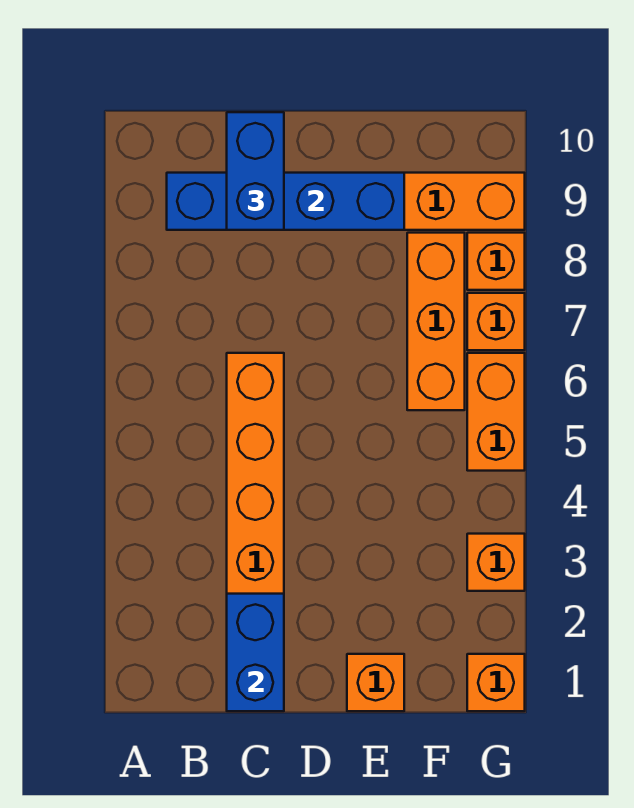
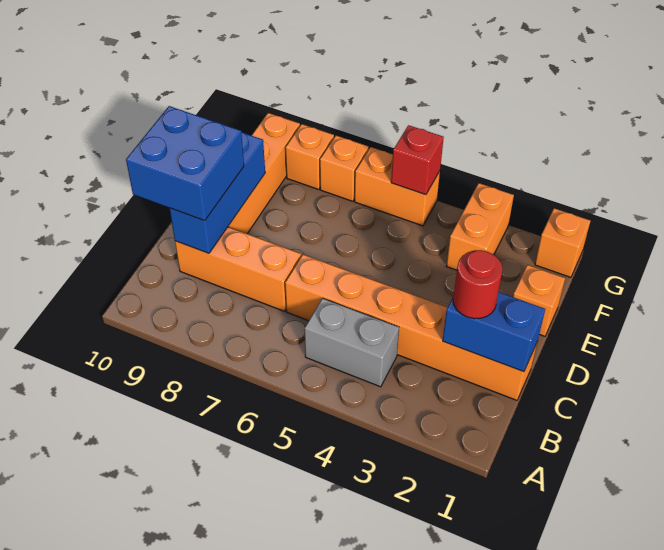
none -> grey 1x2 brick [305,298,399,387]
blue 1x4 brick [167,173,404,230] -> blue 1x3 brick [170,132,265,253]
none -> red 1x1 round brick [453,250,503,319]
blue 1x2 brick [227,112,284,230] -> blue 2x2 brick [126,106,244,221]
orange 1x3 brick [407,233,465,410] -> orange 1x3 brick moved to [175,227,301,311]
orange 1x1 brick [467,534,525,591] -> orange 1x2 brick [447,183,514,270]
none -> red 1x1 brick [391,125,444,195]

